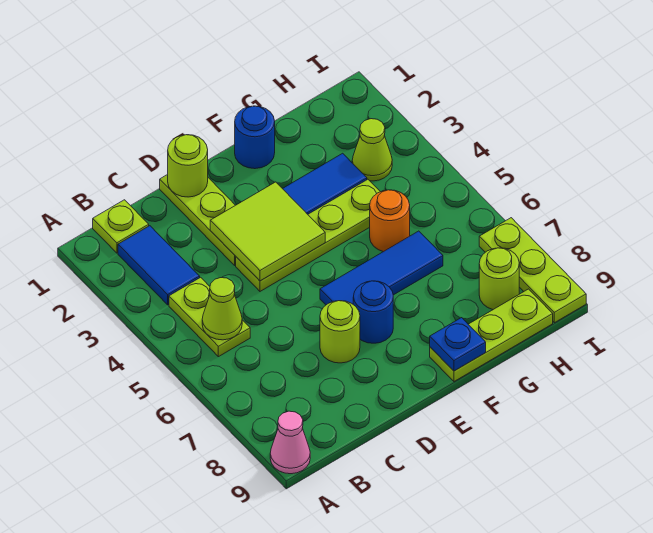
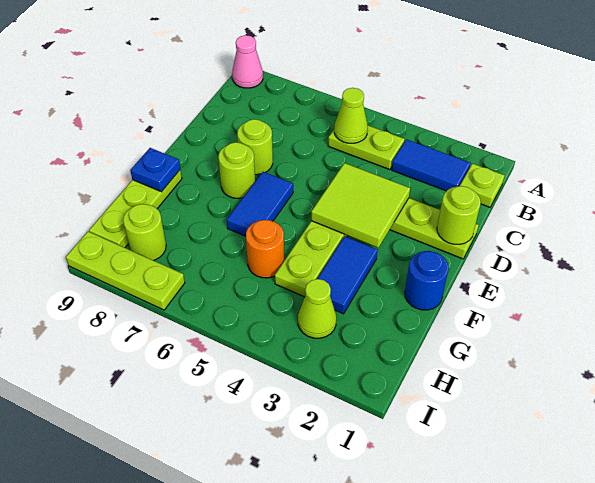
blue 1x3 tile [320,231,443,305] -> blue 1x2 tile [227,172,293,236]
blue 1x1 round brick [353,281,393,343] -> lime 1x1 round brick [218,142,255,198]

